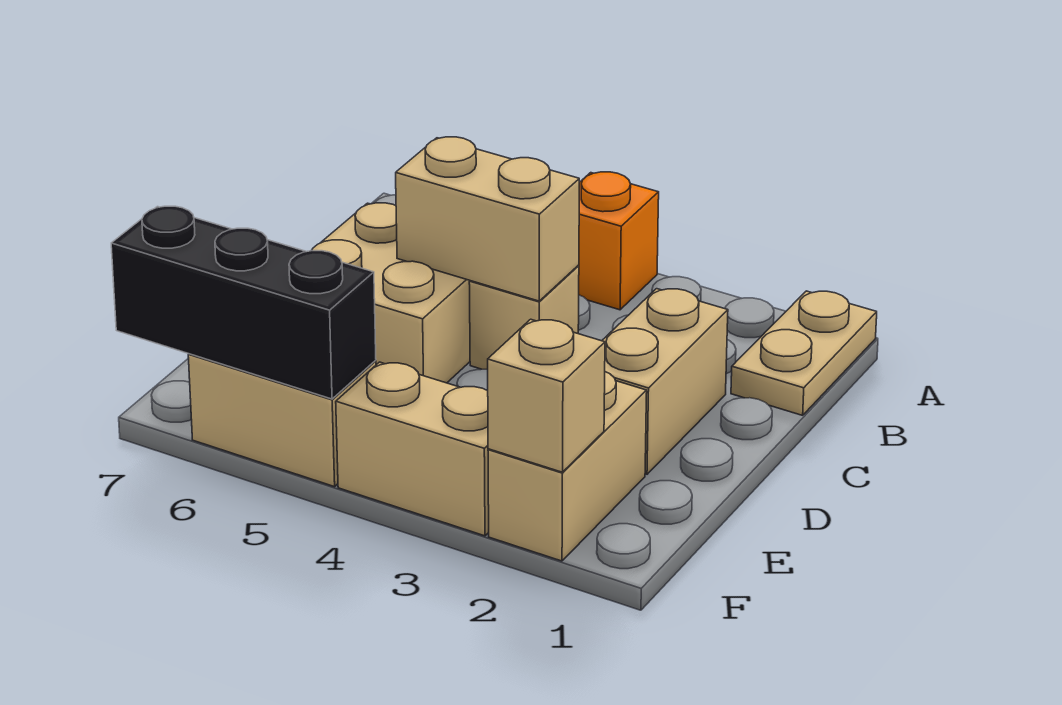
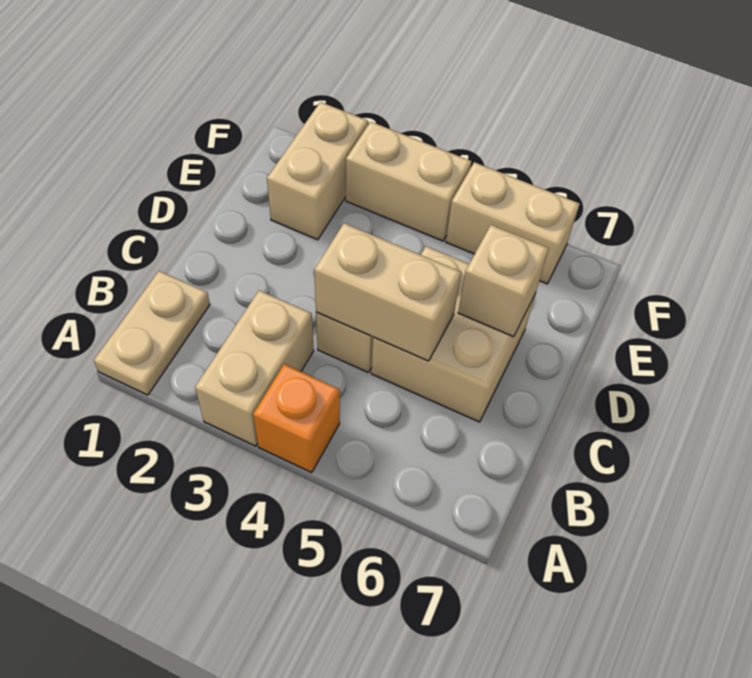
tan 1x2 brick [602,289,728,474] -> tan 1x2 brick moved to [195,290,314,446]
tan 1x1 brick [488,319,605,472] -> tan 1x1 brick moved to [458,225,549,337]
black 1x3 brick [111,206,376,399] -> none

